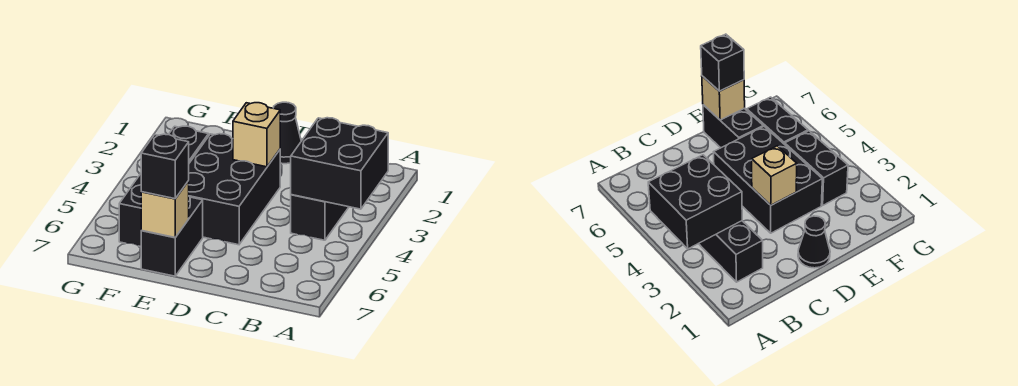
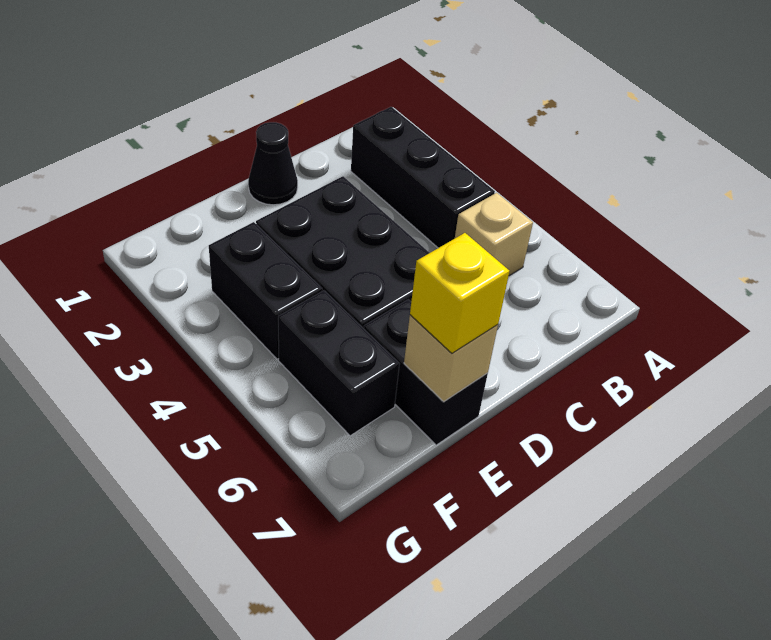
black 2x2 brick [291,118,388,209] -> none
tan 1x1 brick [233,103,280,167] -> tan 1x1 brick moved to [455,193,533,276]
black 1x1 brick [141,134,189,199] -> yellow 1x1 brick [410,233,510,353]

